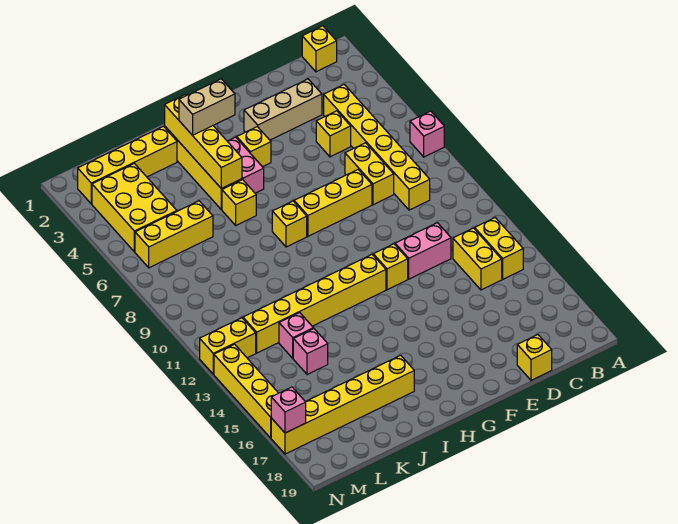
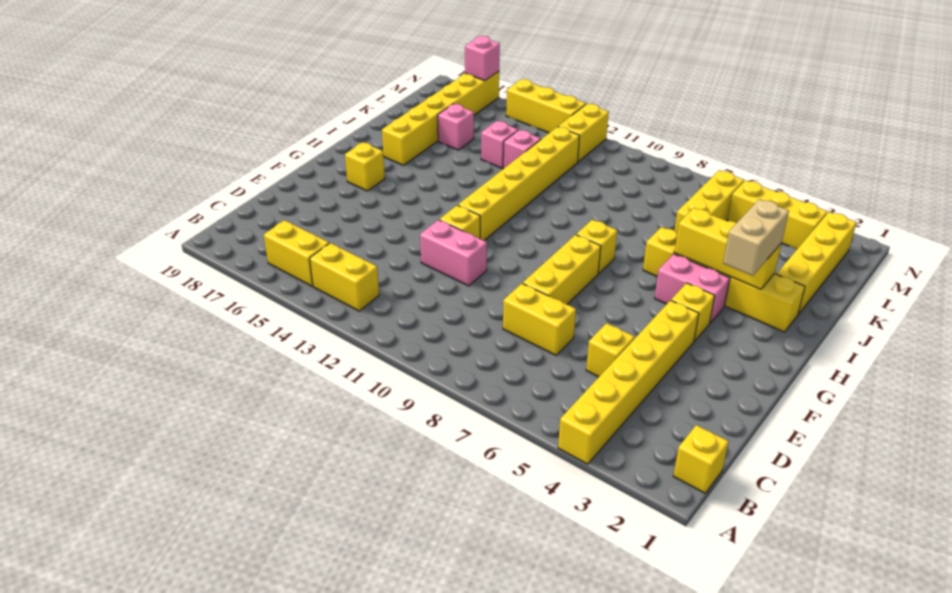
pink 1x1 brick [410,111,444,157] -> pink 1x1 brick moved to [438,104,474,150]
yellow 1x6 brick [324,85,430,210] -> yellow 1x6 brick turned to [558,300,699,464]
yellow 1x2 brick [453,228,502,290] -> yellow 1x2 brick moved to [264,220,329,286]
tan 1x3 brick [244,79,322,140] -> none
pink 1x2 brick [395,223,451,279] -> pink 1x2 brick turned to [420,220,487,286]
yellow 1x1 brick [517,335,552,380] -> yellow 1x1 brick moved to [345,142,385,191]
yellow 1x4 brick [165,95,242,189] -> yellow 1x3 brick [674,208,782,289]
yellow 2x3 brick [92,163,177,252] -> yellow 1x3 brick [728,180,827,249]
yellow 1x4 brick [214,344,278,438] -> yellow 1x3 brick [506,79,586,133]

